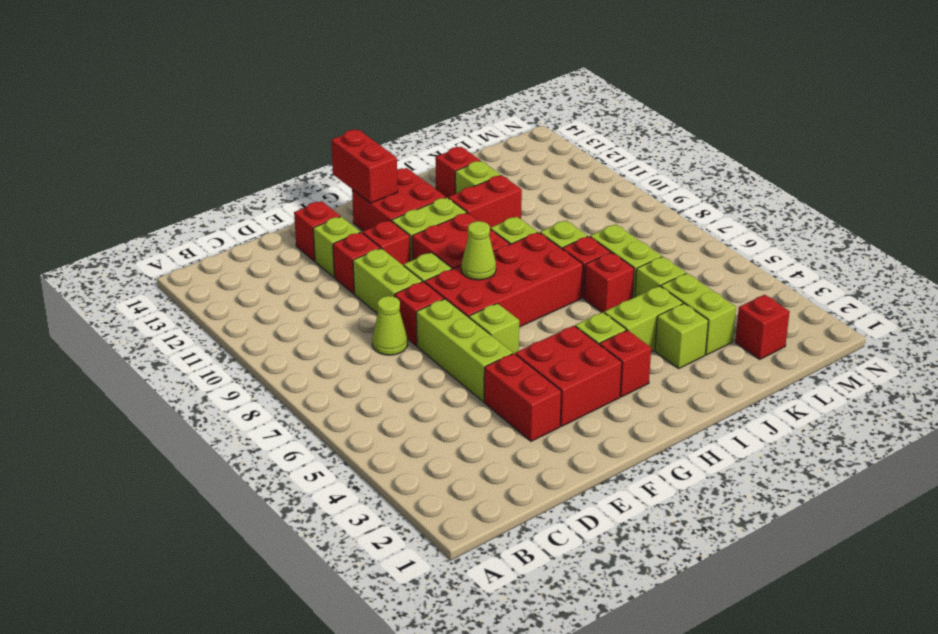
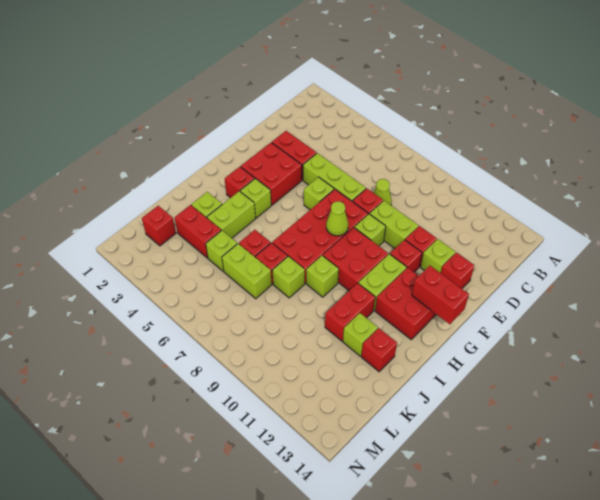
lime 1x2 brick [661,273,736,355] -> red 1x2 brick [174,205,221,258]

